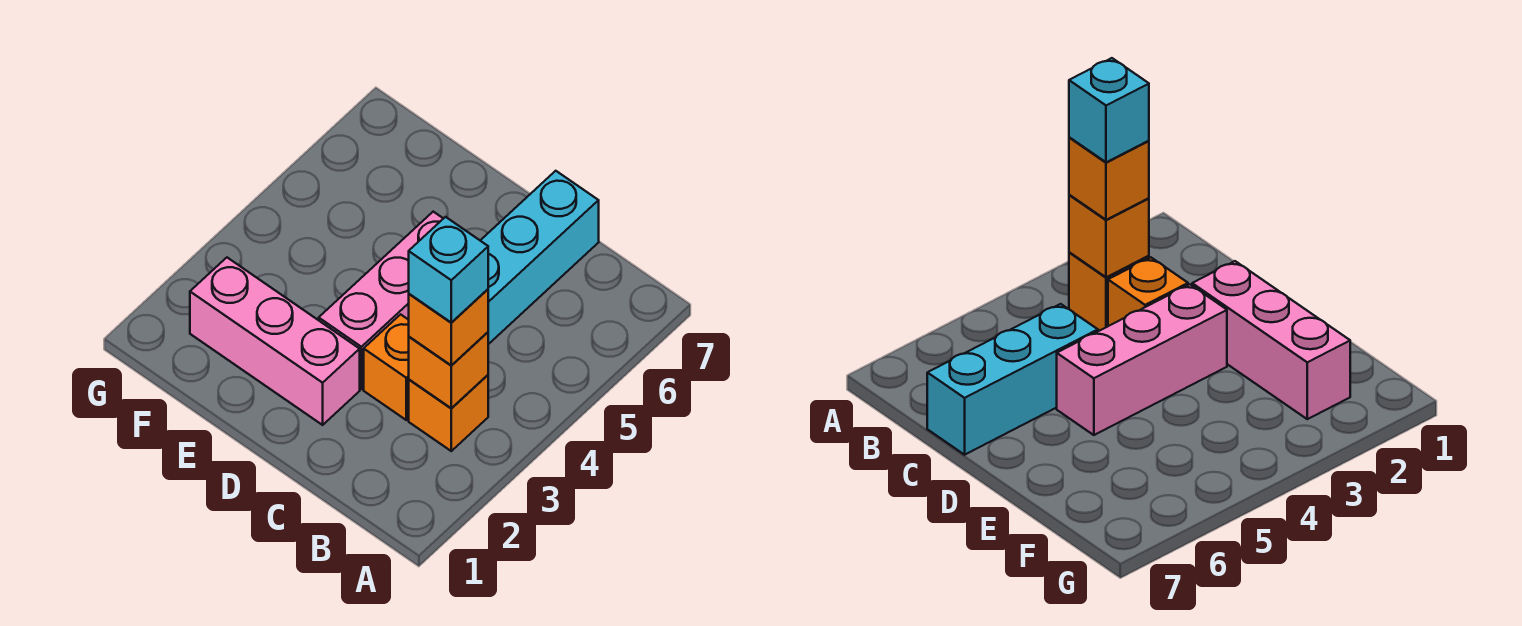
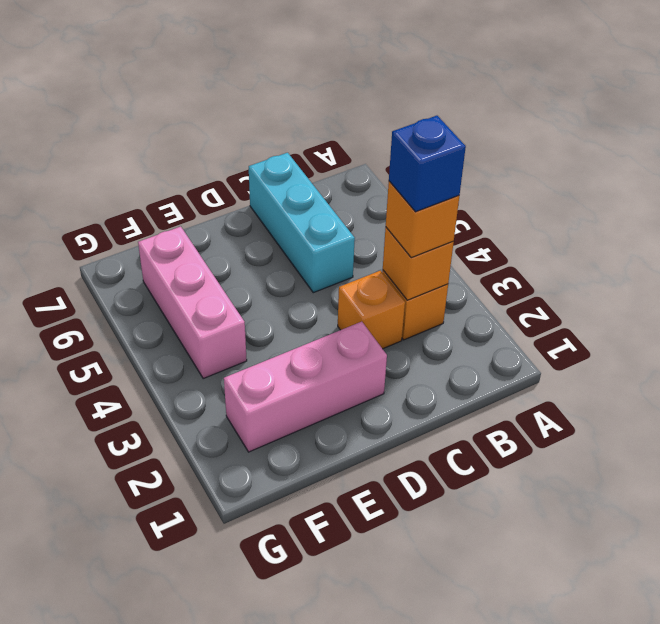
cyan 1x1 brick [409,217,488,323] -> blue 1x1 brick [389,116,466,212]
pink 1x3 brick [319,212,443,389] -> pink 1x3 brick moved to [138,227,247,379]

